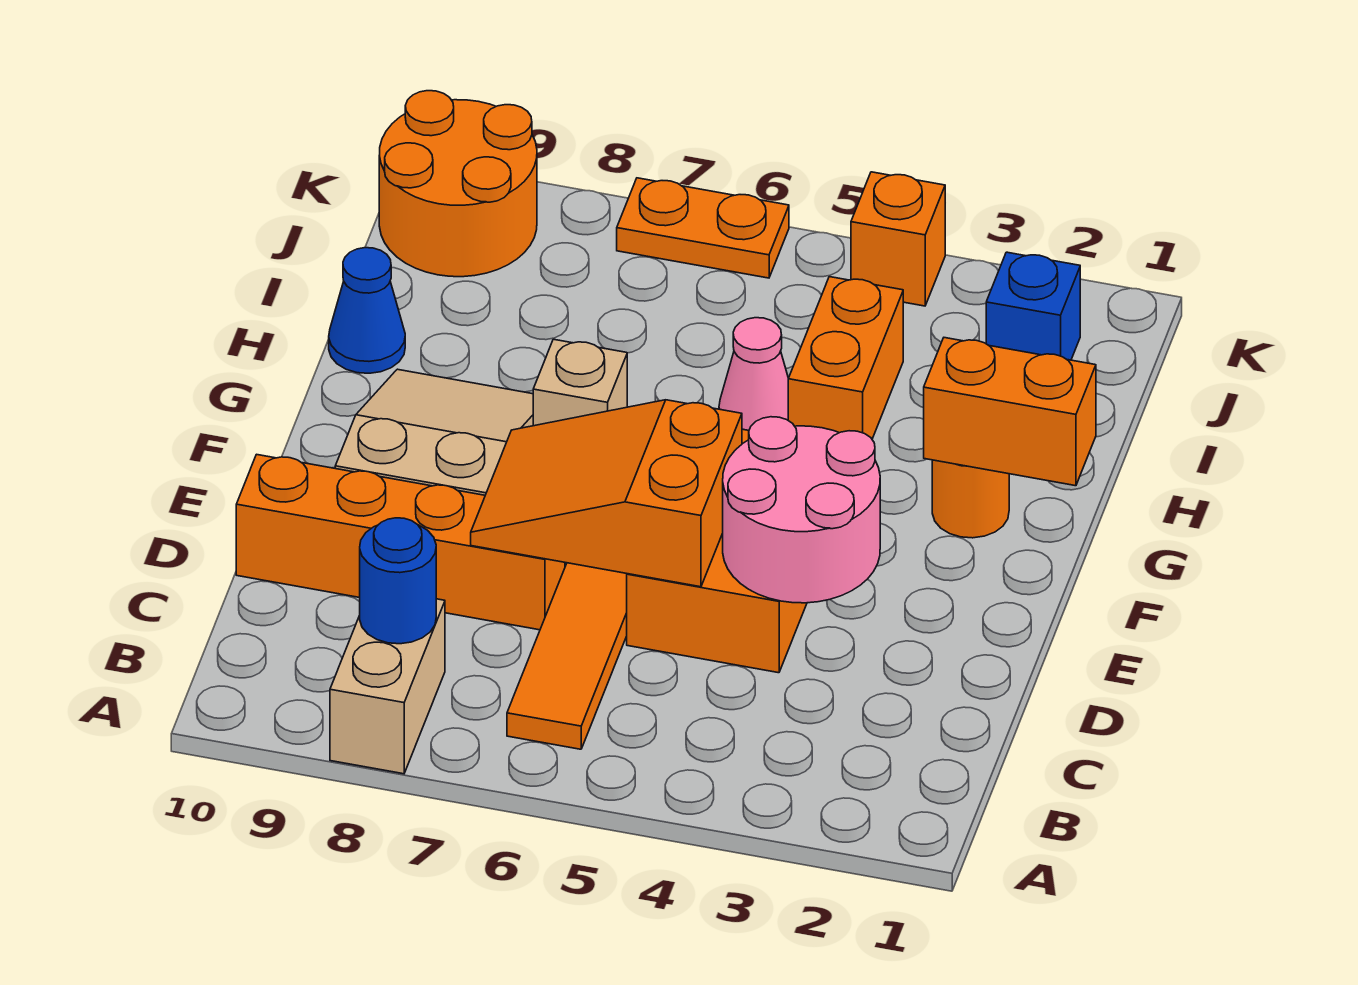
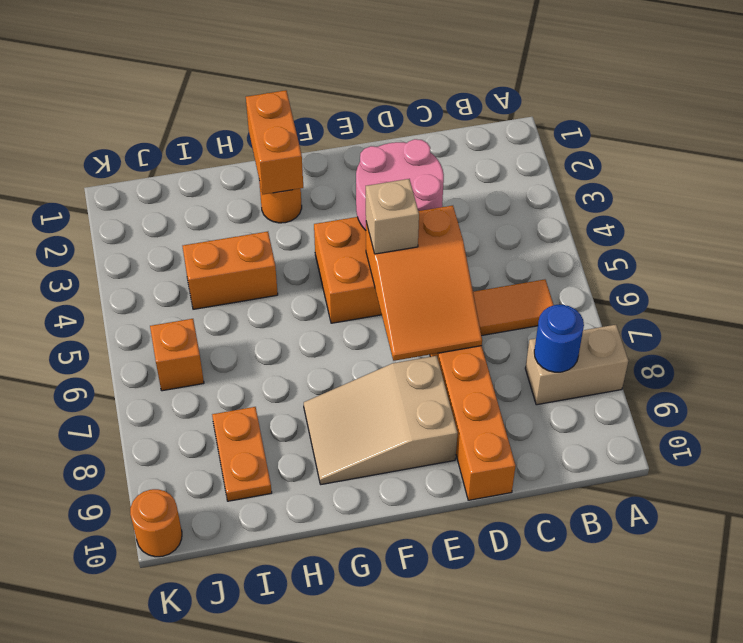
tan 1x1 brick [533,339,627,426] -> tan 1x1 brick moved to [366,179,419,254]
pink 1x1 cone [719,318,788,430] -> none
blue 1x1 cone [329,248,405,373] -> none
blue 1x1 brick [986,252,1080,360] -> none
orange 2x2 round brick [379,91,537,277] -> orange 1x1 round brick [130,489,182,557]
orange 1x1 brick [851,172,945,306] -> orange 1x1 brick moved to [150,319,204,391]
orange 1x2 plate [617,178,789,278] -> orange 1x2 plate moved to [212,407,272,501]

